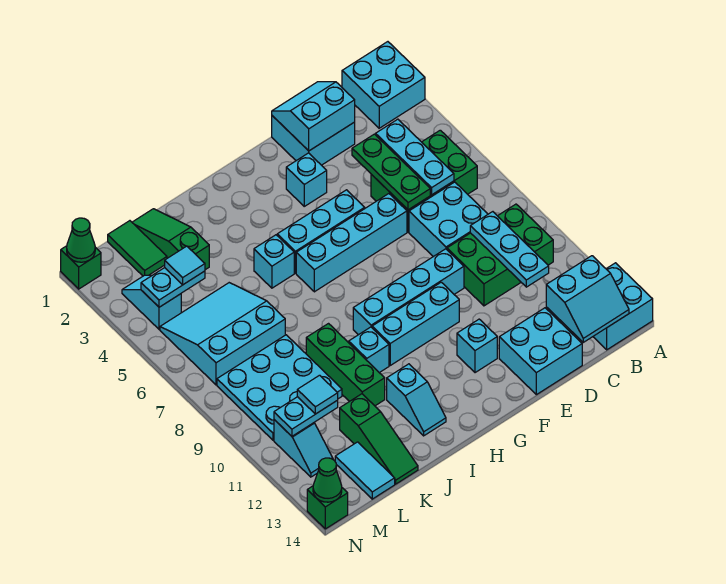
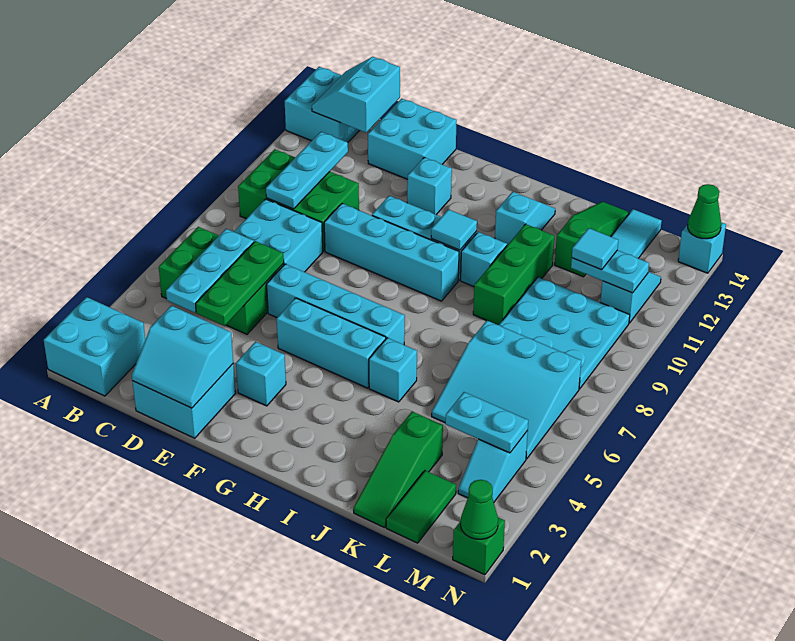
cyan 2x2 slope [546,256,629,342] -> cyan 2x2 slope turned to [312,57,400,133]
cyan 1x1 tile [165,246,205,285] -> cyan 1x1 tile moved to [431,209,477,250]
green 1x1 brick [307,486,348,529] -> cyan 1x1 brick [678,222,726,273]

